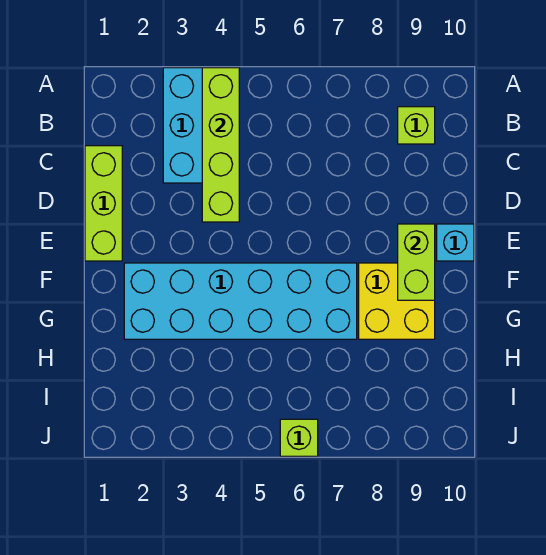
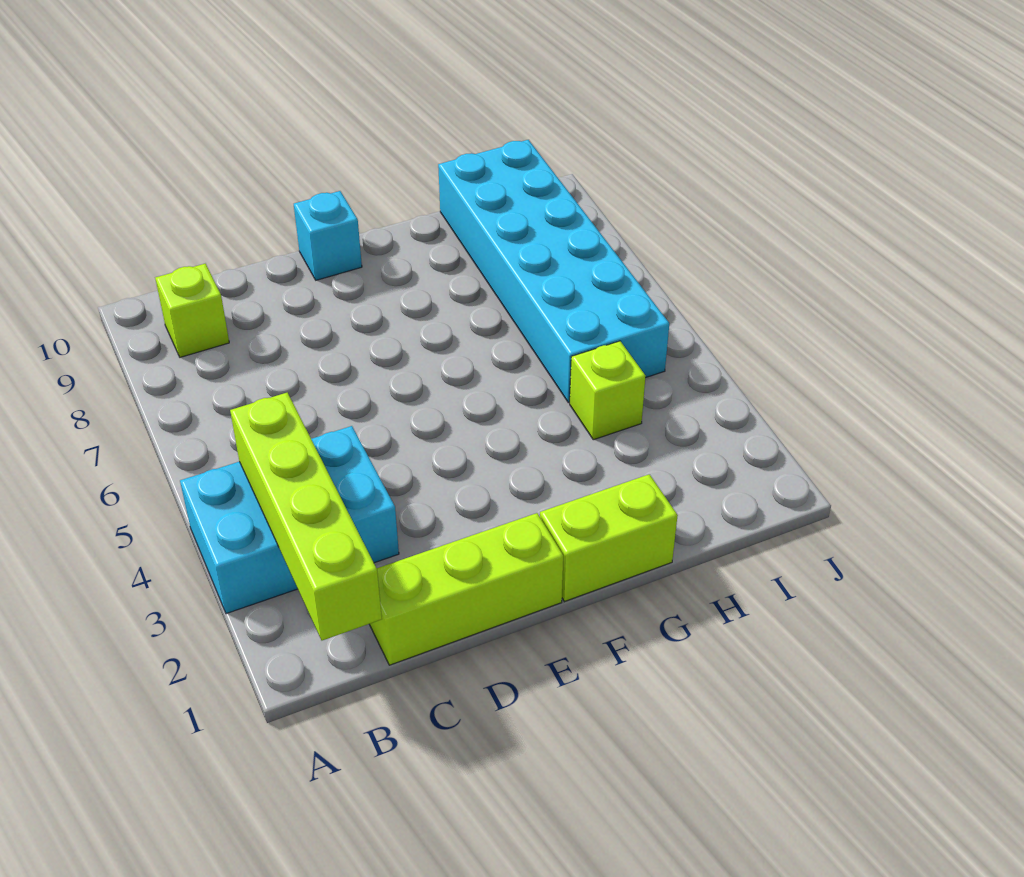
lime 1x4 brick [202,68,239,222] -> lime 1x4 brick turned to [230,393,382,640]
lime 1x2 brick [398,224,435,300] -> lime 1x2 brick moved to [540,474,678,602]
cyan 2x6 brick [124,263,357,339] -> cyan 2x6 brick moved to [438,140,669,403]
yellow 2x2 brick [359,263,435,339] -> none
lime 1x1 brick [280,419,318,456] -> lime 1x1 brick moved to [570,341,645,440]

